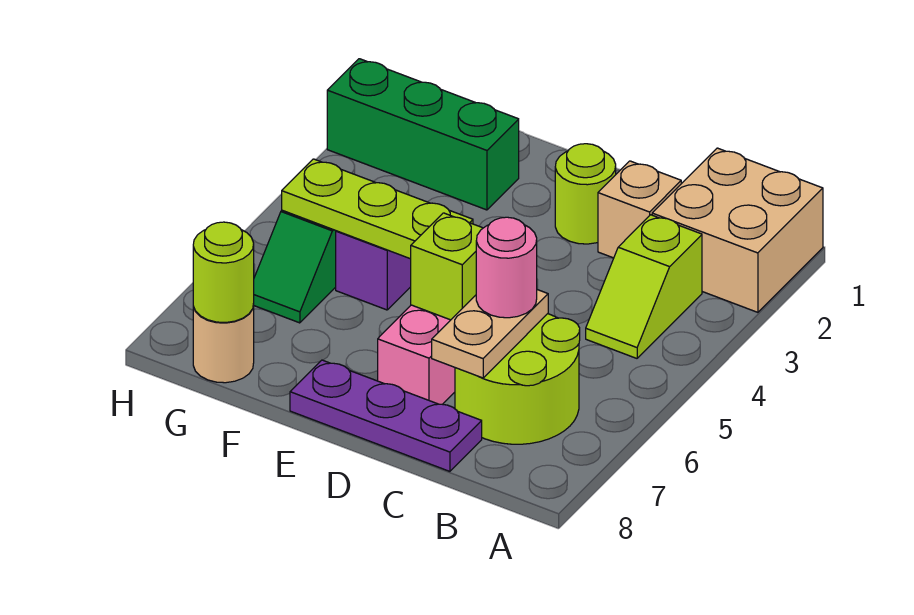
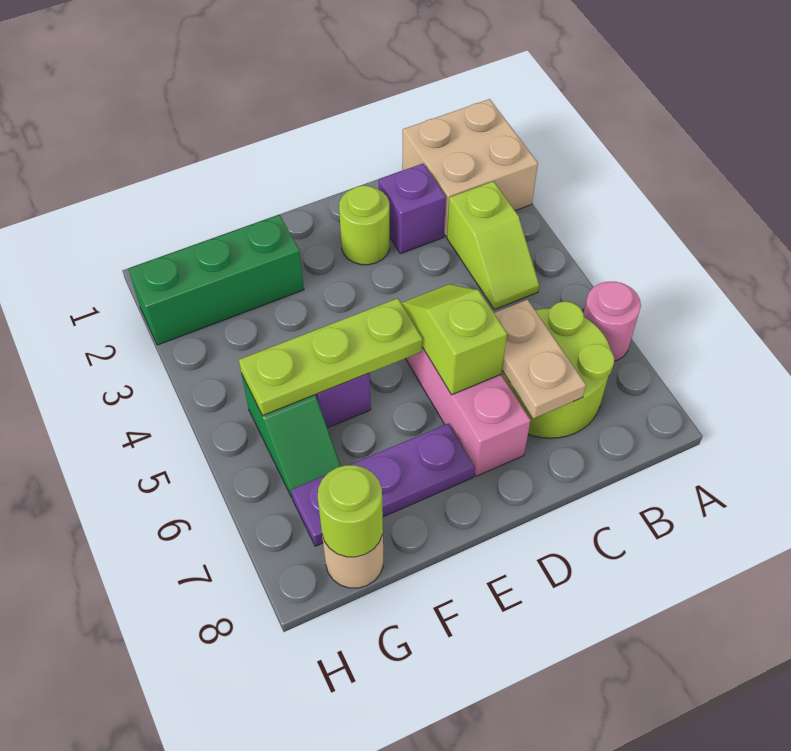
tan 1x1 brick [598,161,681,258] -> purple 1x1 brick [379,164,446,254]
pink 1x1 round brick [476,217,537,318] -> pink 1x1 round brick moved to [584,282,641,361]
purple 1x3 plate [290,360,482,471] -> purple 1x3 plate moved to [291,424,474,546]

